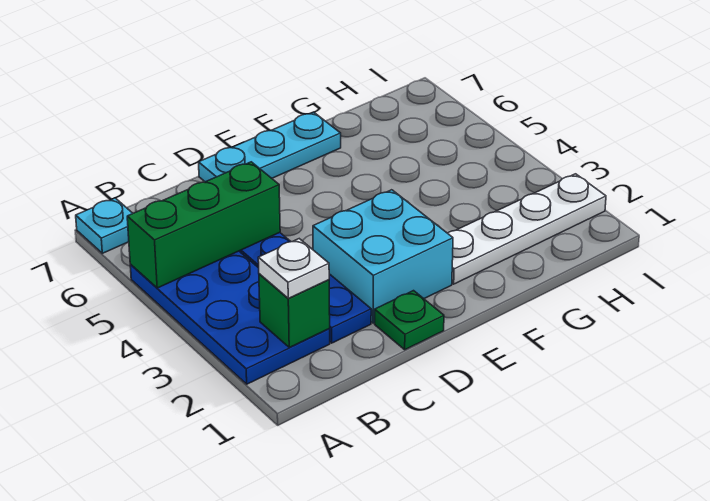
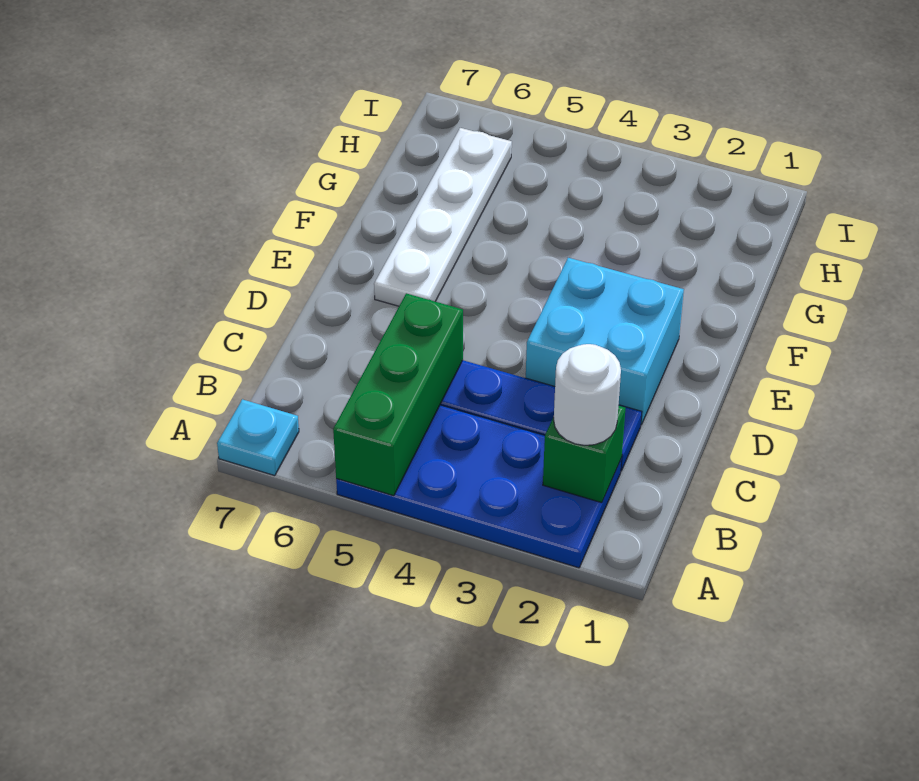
white 1x1 plate [258,239,329,298] -> white 1x1 round brick [554,344,621,445]
green 1x1 plate [375,291,444,350] -> none
cyan 1x3 plate [199,112,341,182] -> none
white 1x4 plate [448,174,606,284] -> white 1x4 plate moved to [374,128,512,306]

